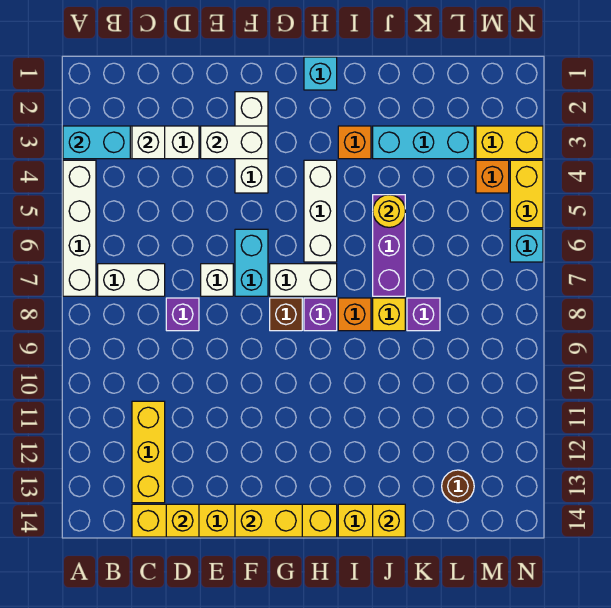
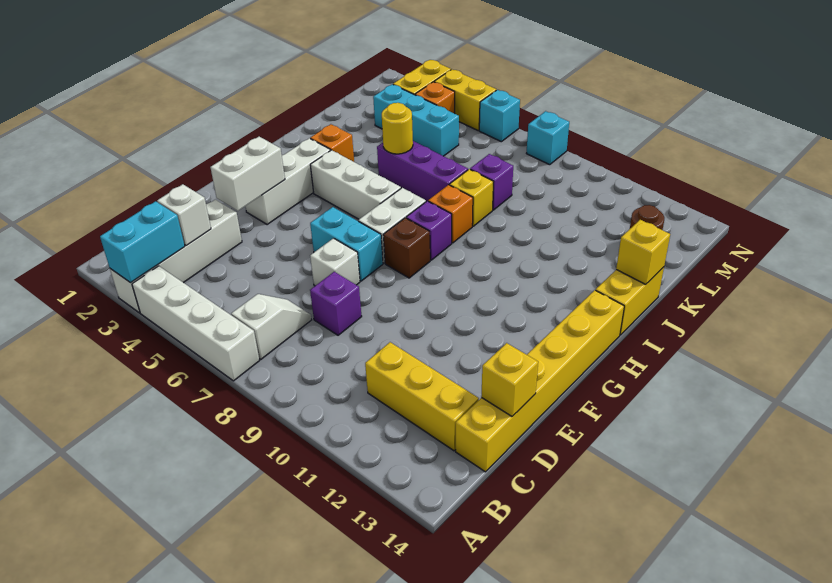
white 1x2 brick [98,264,165,296] -> white 1x2 slope [231,294,311,359]
white 1x3 brick [235,92,268,193] -> white 1x3 brick turned to [245,138,331,225]
yellow 1x2 brick [235,504,302,537] -> none
cyan 1x1 brick [304,57,337,90] -> cyan 1x1 brick moved to [526,111,569,165]
cyan 1x3 brick [373,126,474,159] -> cyan 1x3 brick turned to [373,84,459,156]

